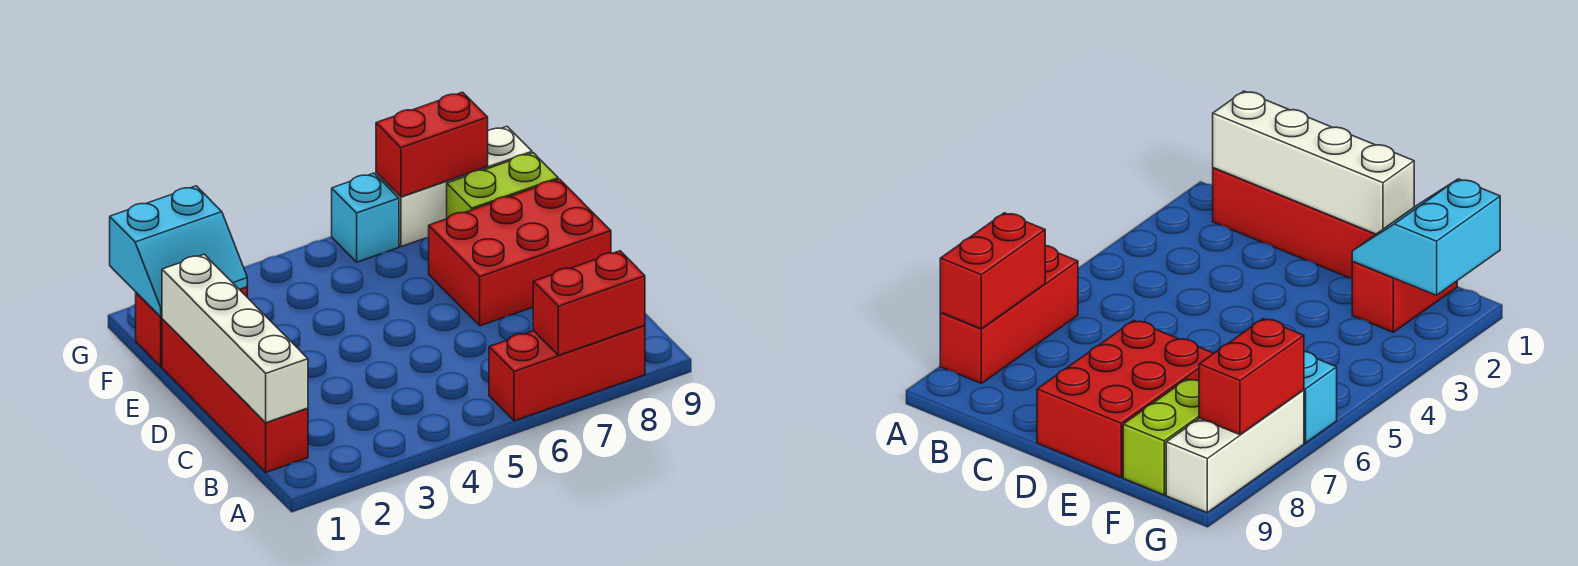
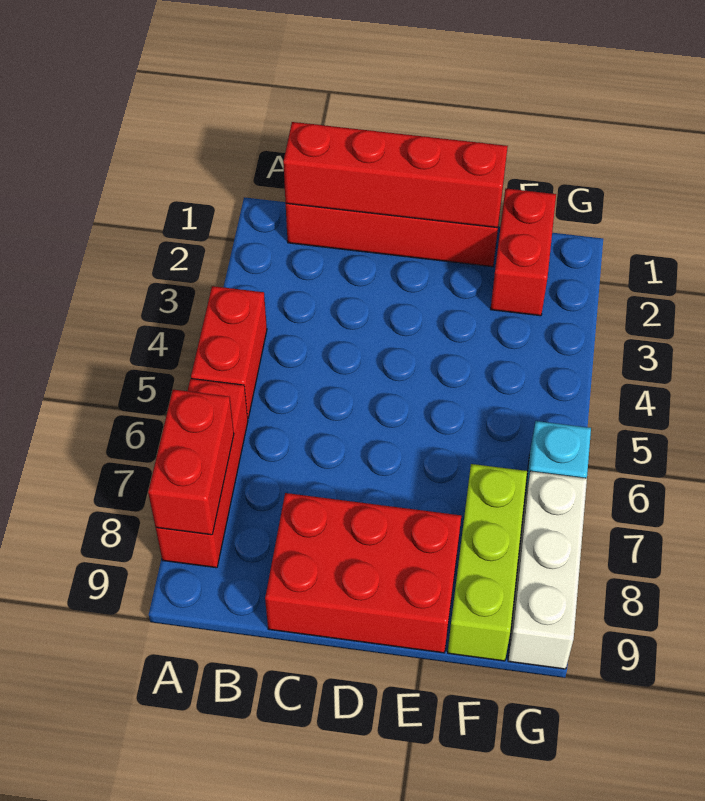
white 1x4 brick [162,254,308,423] -> red 1x4 brick [283,122,508,228]
red 2x3 brick [429,179,611,326] -> red 2x3 brick turned to [265,493,461,653]
cyan 2x2 slope [110,186,247,317] -> none
lime 1x2 brick [447,153,558,219] -> lime 1x3 brick [448,464,527,661]
red 1x2 brick [376,92,488,197] -> red 1x2 brick moved to [191,286,267,418]

